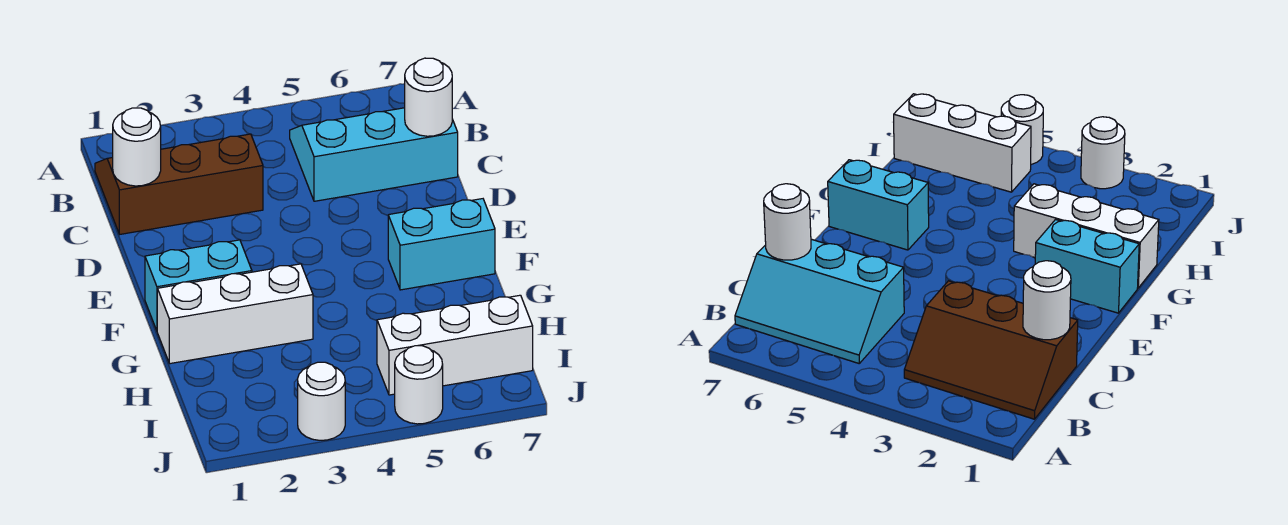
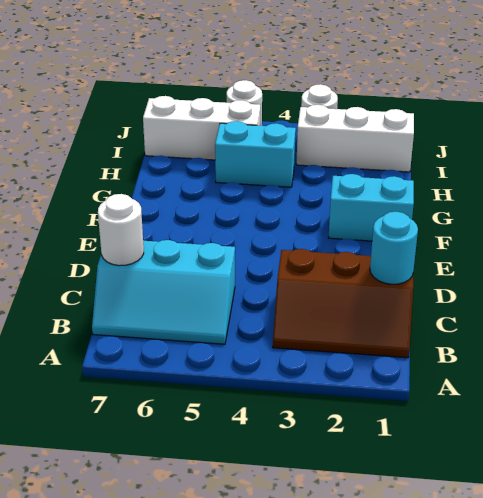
white 1x1 round brick [112,108,161,186] -> cyan 1x1 round brick [370,212,418,284]
cyan 1x2 brick [388,199,495,290] -> cyan 1x2 brick moved to [215,121,296,187]
white 1x3 brick [157,264,313,364] -> white 1x3 brick moved to [296,105,414,172]

